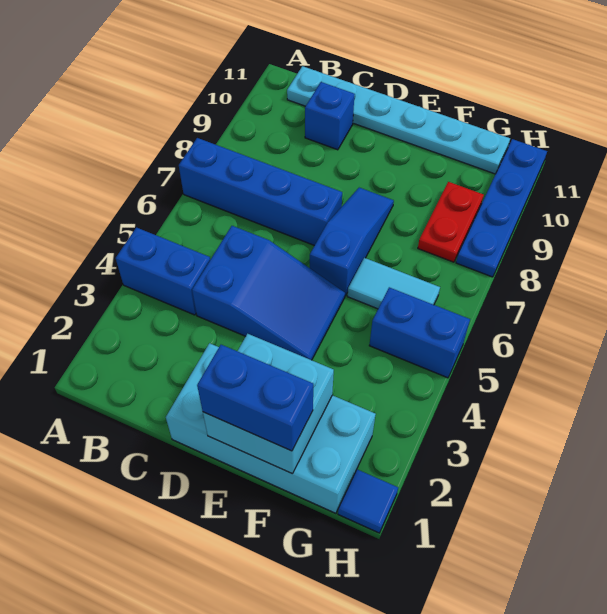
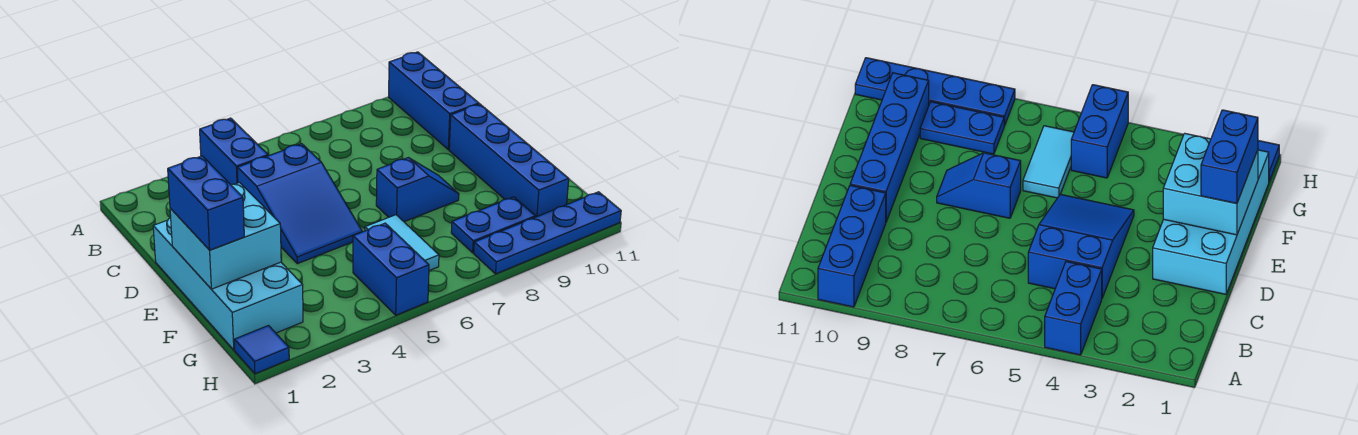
blue 1x4 brick [179,138,342,246] -> blue 1x4 brick moved to [449,104,569,217]
cyan 1x6 plate [287,66,510,174] -> none
blue 1x1 brick [305,82,355,150] -> blue 1x3 brick [389,52,479,150]
blue 1x3 slope [310,188,394,296] -> blue 1x2 slope [376,158,459,222]
red 1x2 plate [418,182,484,262] -> blue 1x2 plate [451,197,535,253]

